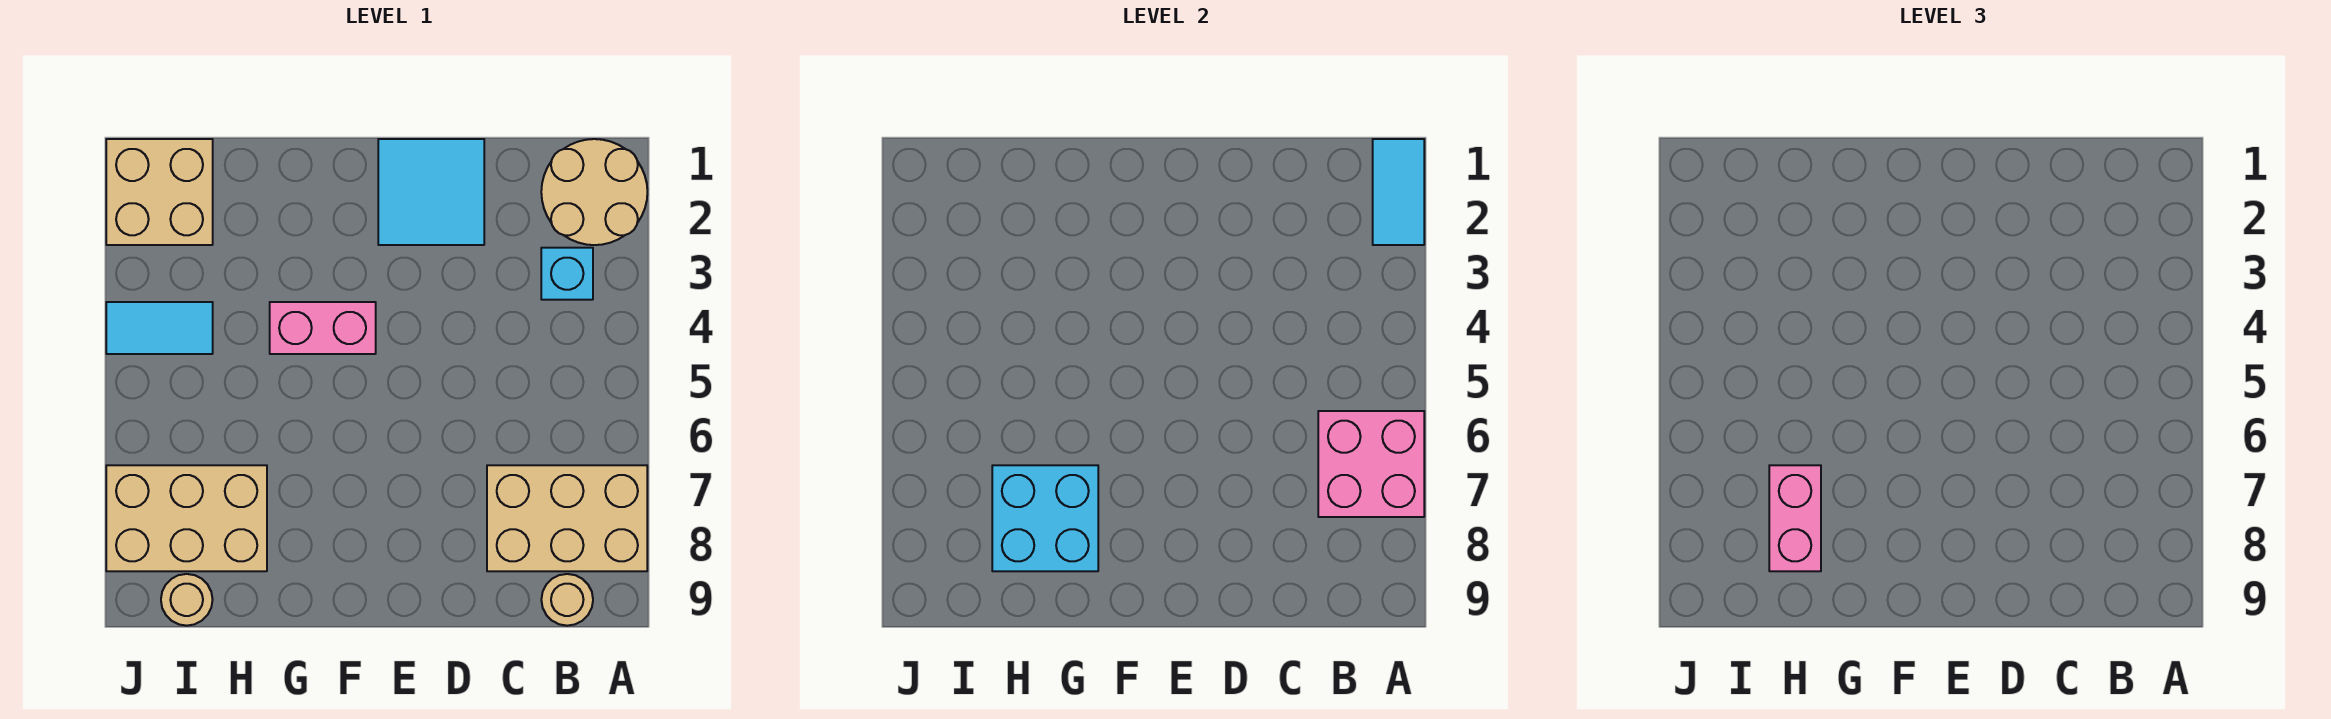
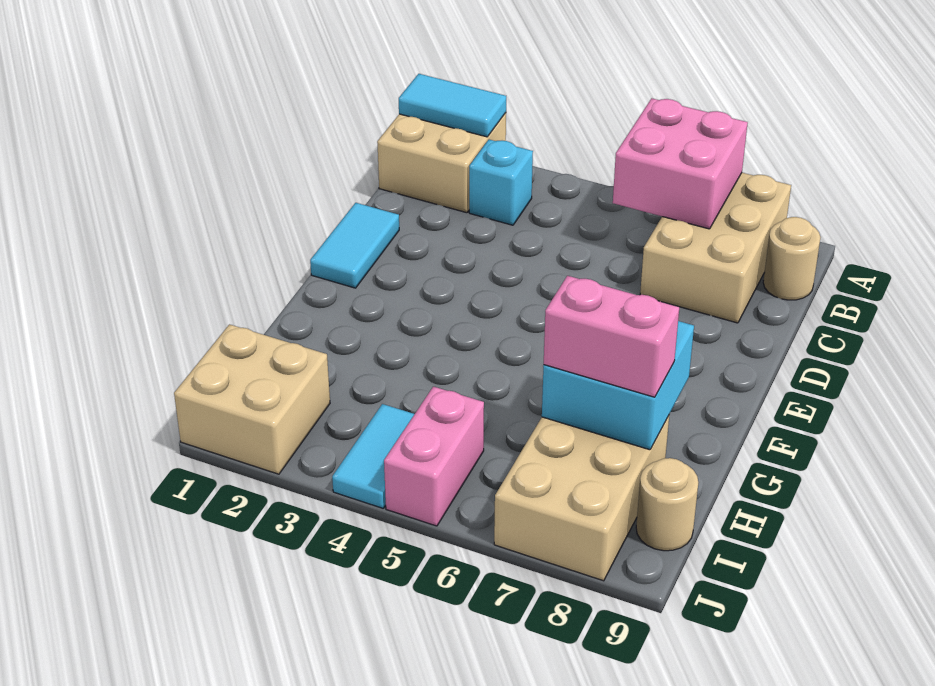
tan 2x2 round brick [541,139,647,245] -> tan 2x2 brick [377,113,506,213]
cyan 2x2 tile [378,139,484,245] -> cyan 1x2 tile [310,203,399,288]
pink 1x2 brick [270,302,376,354] -> pink 1x2 brick moved to [384,387,484,526]

